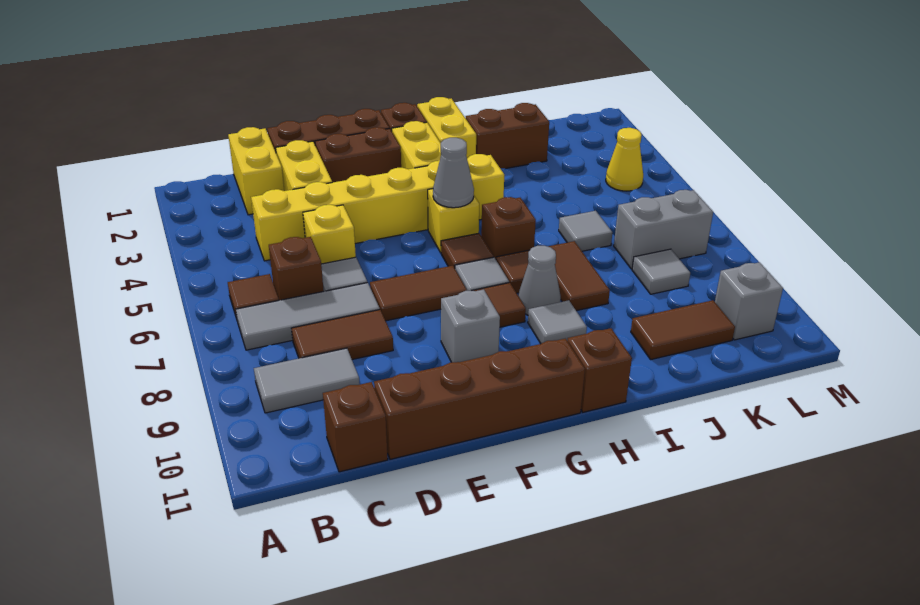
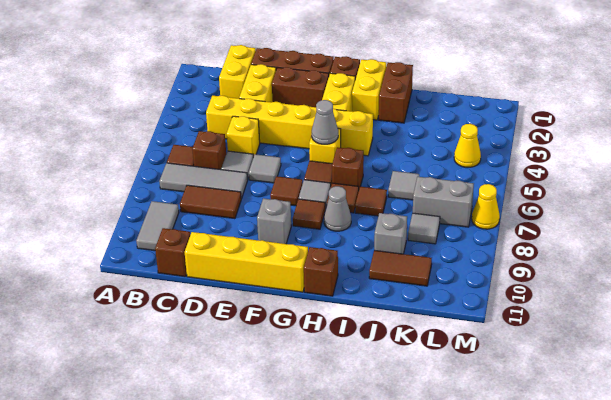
grey 1x2 tile [254,348,360,413] -> grey 1x2 tile turned to [136,201,179,251]
brown 1x4 brick [374,339,585,459] -> yellow 1x4 brick [185,232,308,292]
brown 1x2 tile [370,266,467,321] -> brown 1x1 tile [270,176,303,206]
grey 1x1 tile [528,300,587,344] -> grey 1x1 tile moved to [249,154,281,183]
brown 1x2 brick [466,103,549,169] -> brown 1x2 brick turned to [379,62,413,123]
brown 1x2 tile [548,241,610,311] -> brown 1x1 tile [355,187,387,216]
grey 1x1 brick [715,262,783,340] -> grey 1x1 brick moved to [374,213,407,254]
none -> yellow 1x1 cone [472,184,500,229]

